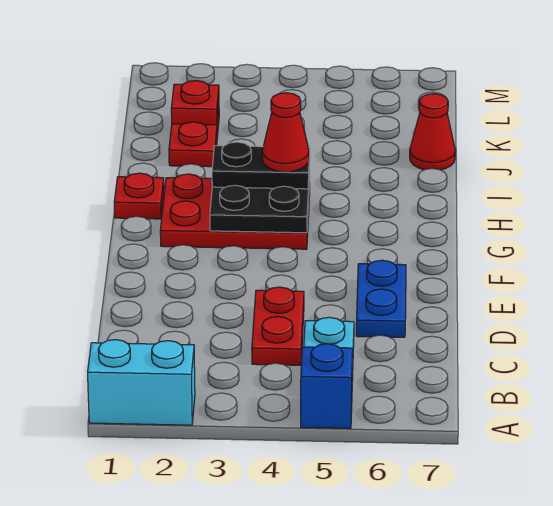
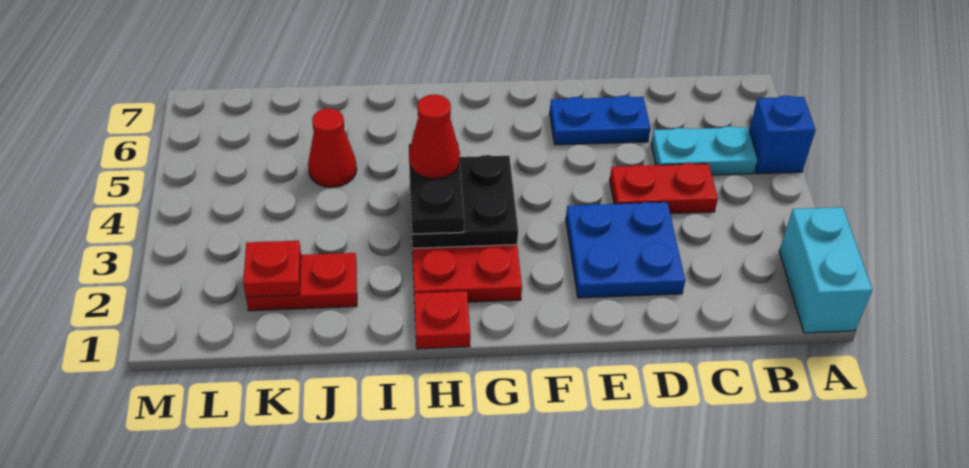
none -> blue 2x2 plate [566,202,685,298]
red 1x1 cone [410,94,455,170] -> red 1x1 cone moved to [308,109,357,187]

